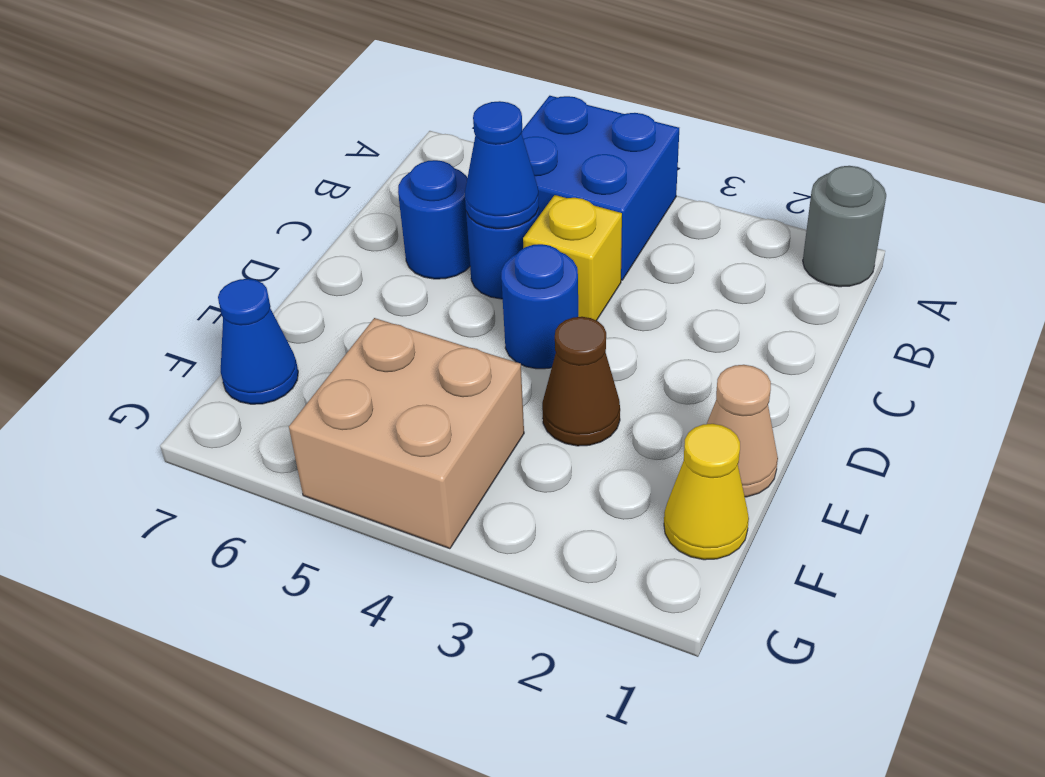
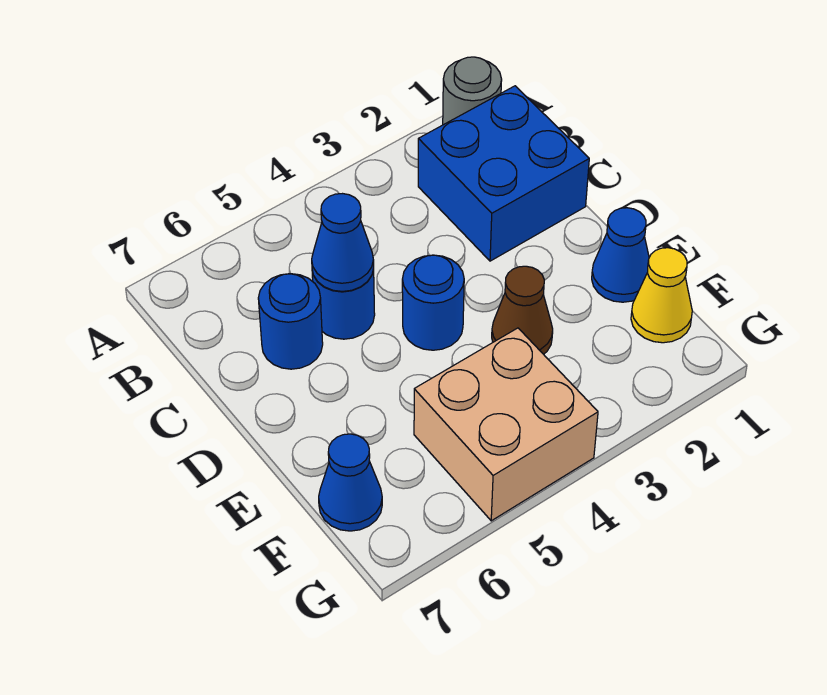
blue 2x2 brick [522,96,679,280] -> blue 2x2 brick moved to [418,86,589,261]
yellow 1x1 brick [523,195,622,321] -> none
tan 1x1 cone [707,365,778,497] -> blue 1x1 cone [592,208,649,302]

